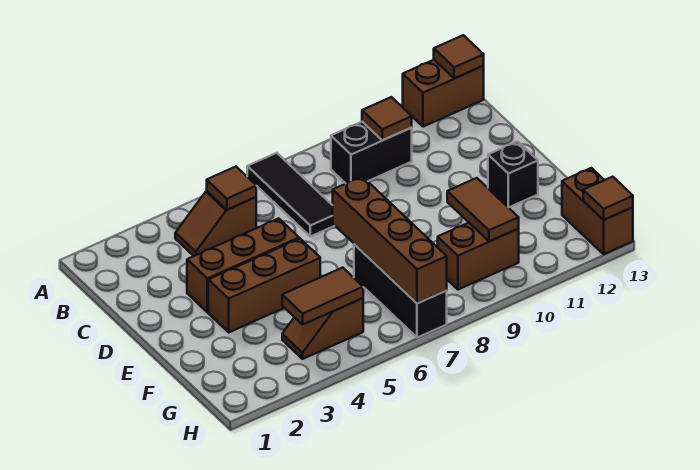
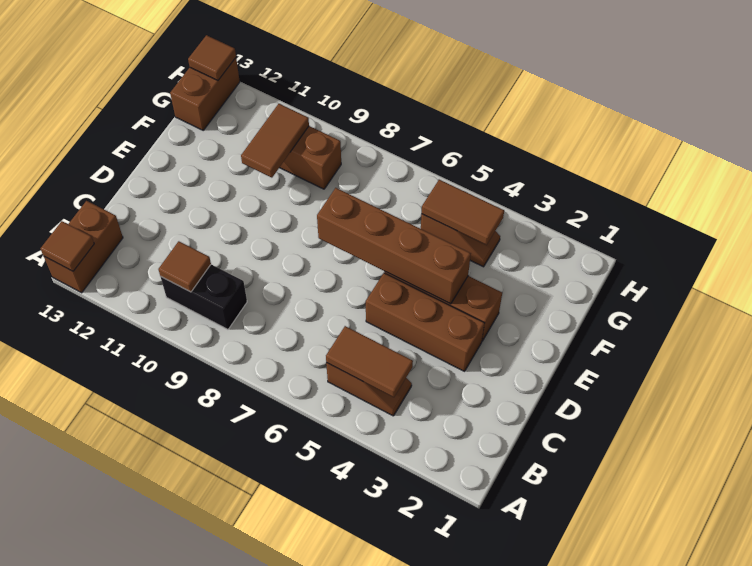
black 1x3 tile [247,153,335,237] -> none
brown 1x2 brick [403,60,484,127] -> brown 1x2 brick turned to [44,201,123,293]
brown 1x1 tile [207,167,256,210] -> brown 1x2 tile [326,326,413,397]
brown 1x4 brick [333,176,447,303] -> brown 1x4 brick turned to [317,188,471,304]
black 1x1 brick [488,141,538,208] -> none
black 1x3 brick [354,244,447,338] -> none

